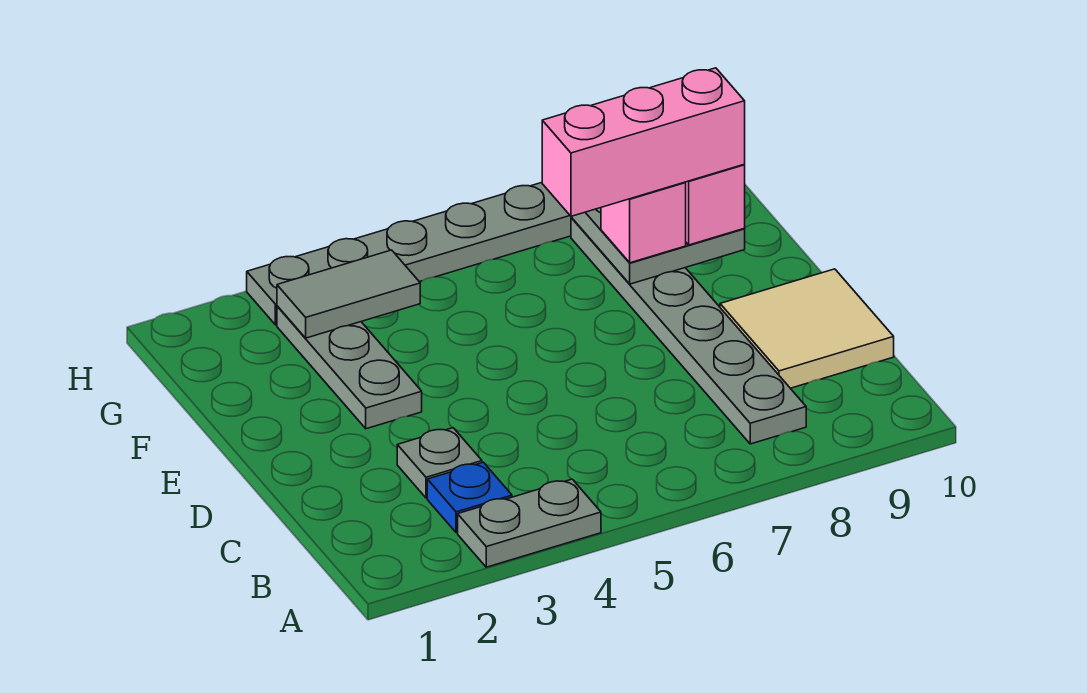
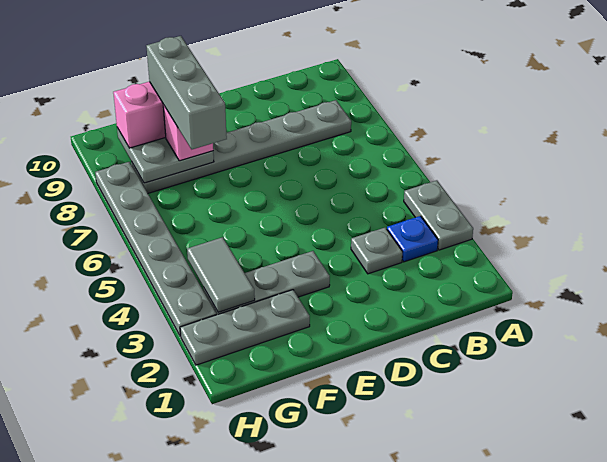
tan 2x2 tile [720,269,894,388] -> none
none -> grey 1x3 plate [180,290,310,365]
pink 1x3 brick [542,68,745,216] -> grey 1x3 brick [146,36,227,149]

